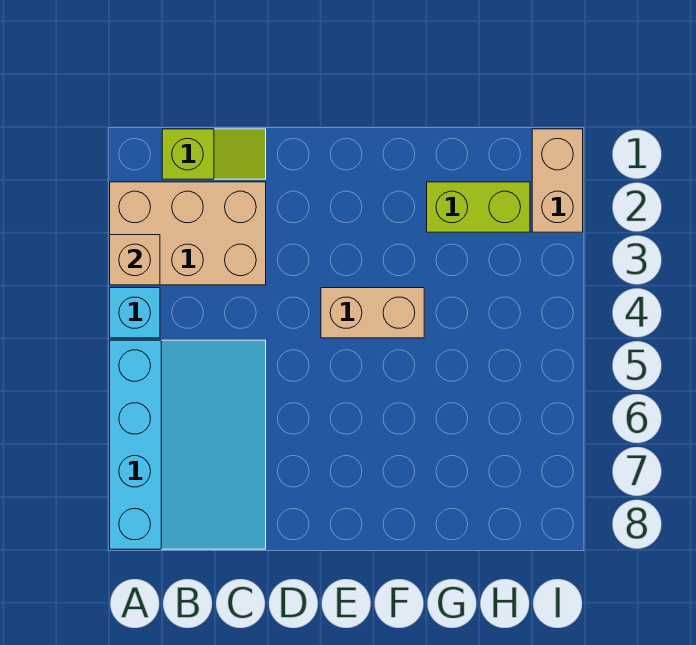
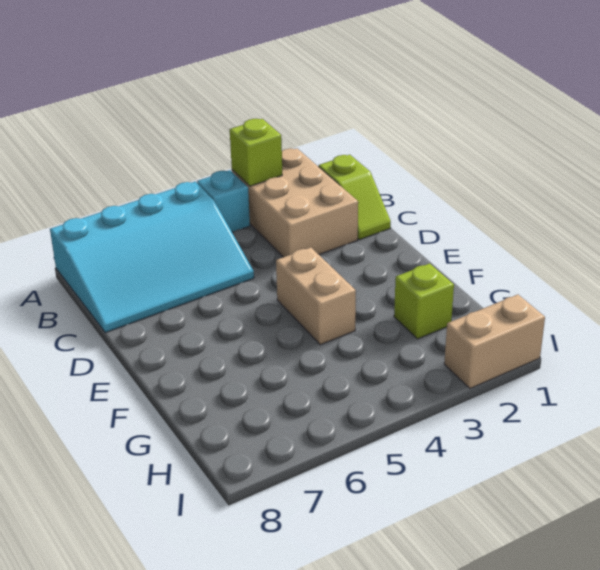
tan 1x1 brick [110,235,160,285] -> lime 1x1 brick [230,119,282,186]
lime 1x2 brick [427,182,530,232] -> lime 1x1 brick [394,263,454,339]

